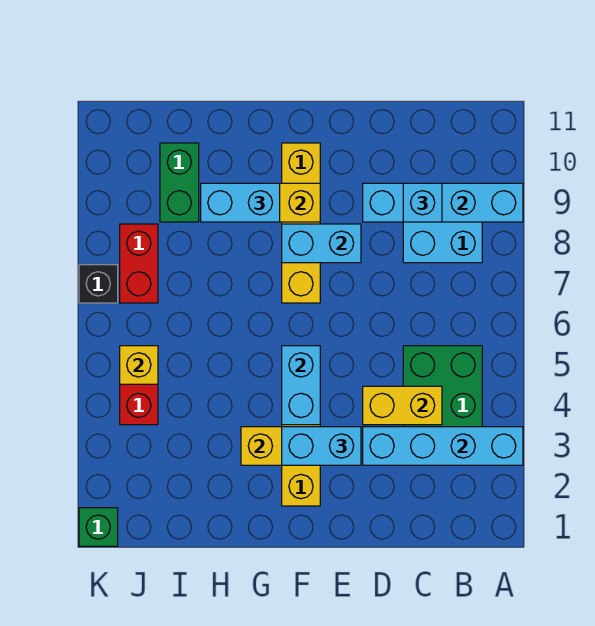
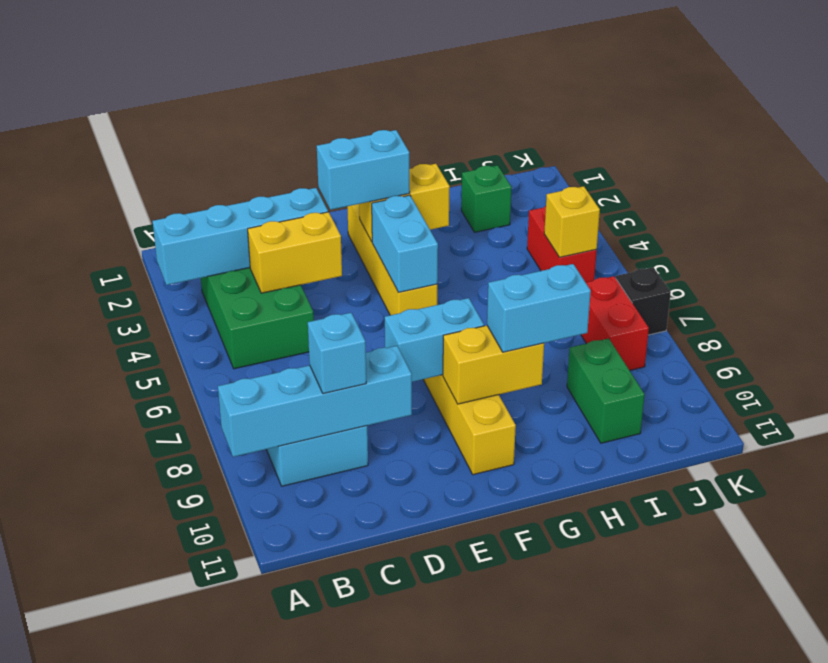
green 1x1 brick [79,508,118,546] -> green 1x1 brick moved to [461,165,512,232]

